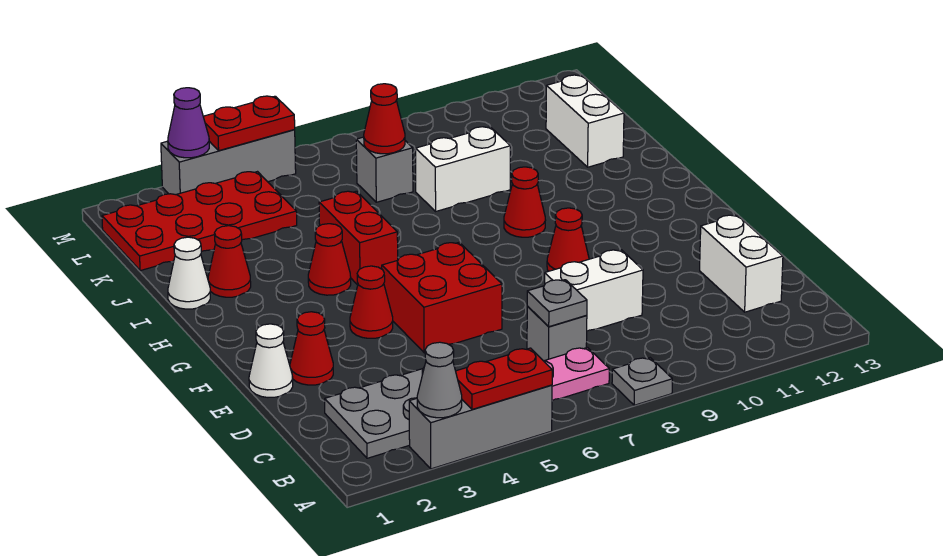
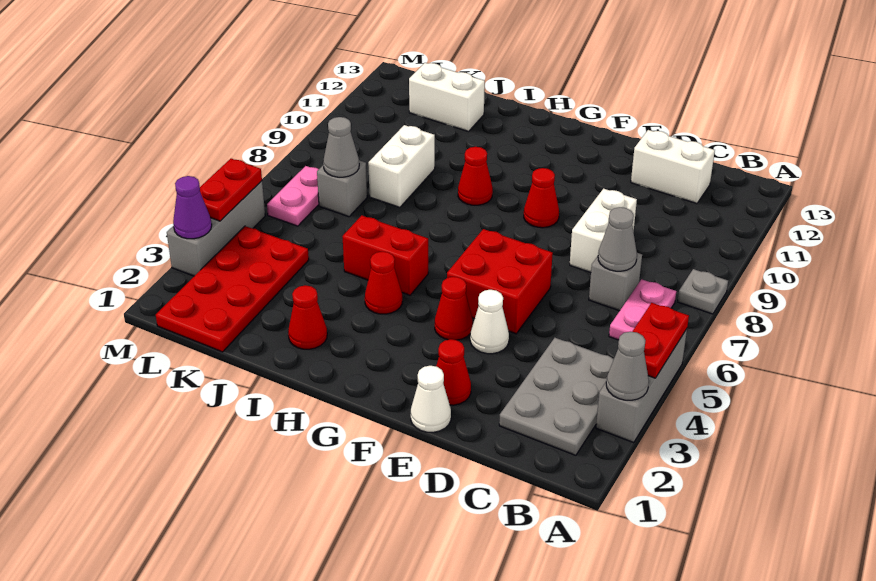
grey 1x1 plate [527,280,587,327] -> grey 1x1 cone [598,207,637,271]
white 1x1 cone [168,237,210,309] -> white 1x1 cone moved to [470,290,509,354]
red 1x1 cone [364,84,405,154] -> grey 1x1 cone [323,117,359,177]
none -> pink 1x2 plate [267,166,319,226]

